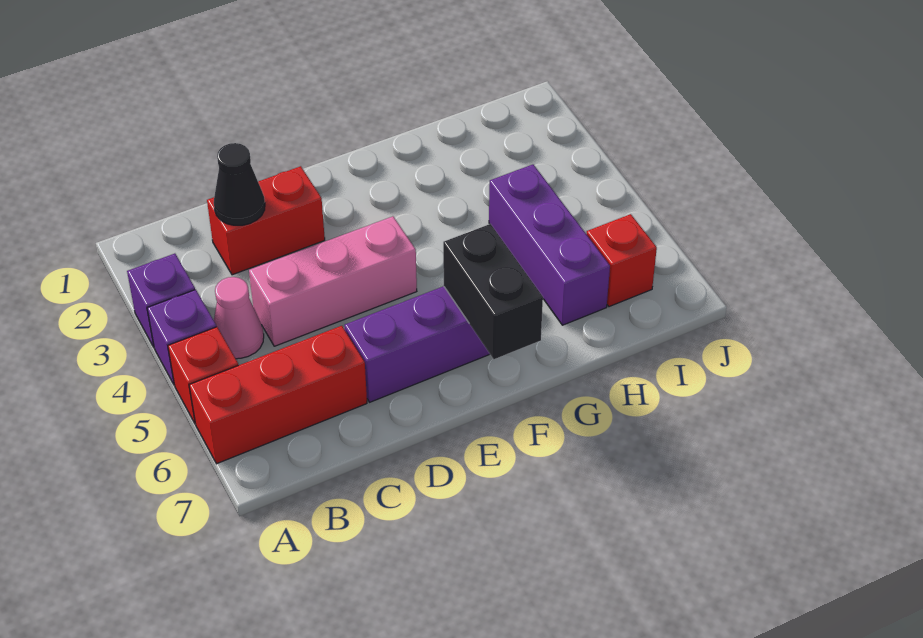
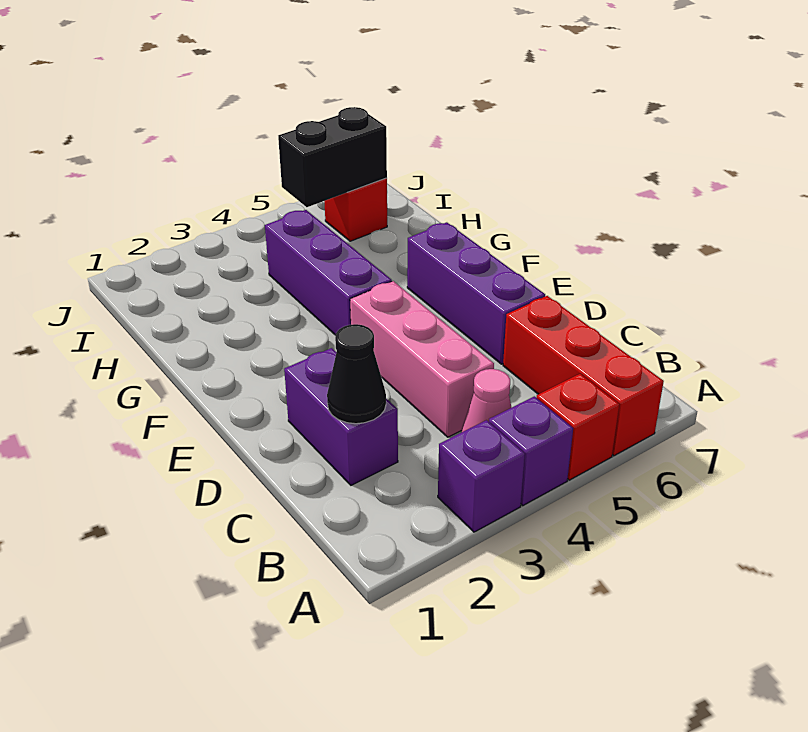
red 1x2 brick [207,166,325,275] -> purple 1x2 brick [284,348,398,485]
black 1x2 brick [443,224,543,359] -> black 1x2 brick moved to [278,107,387,207]
purple 1x3 brick [489,165,610,325] -> purple 1x3 brick turned to [265,210,392,335]

